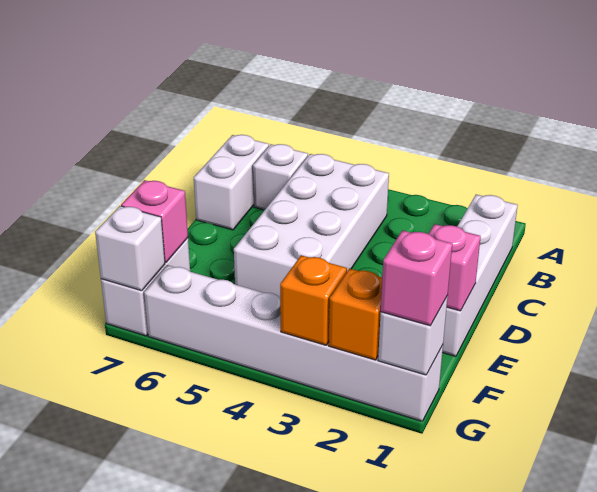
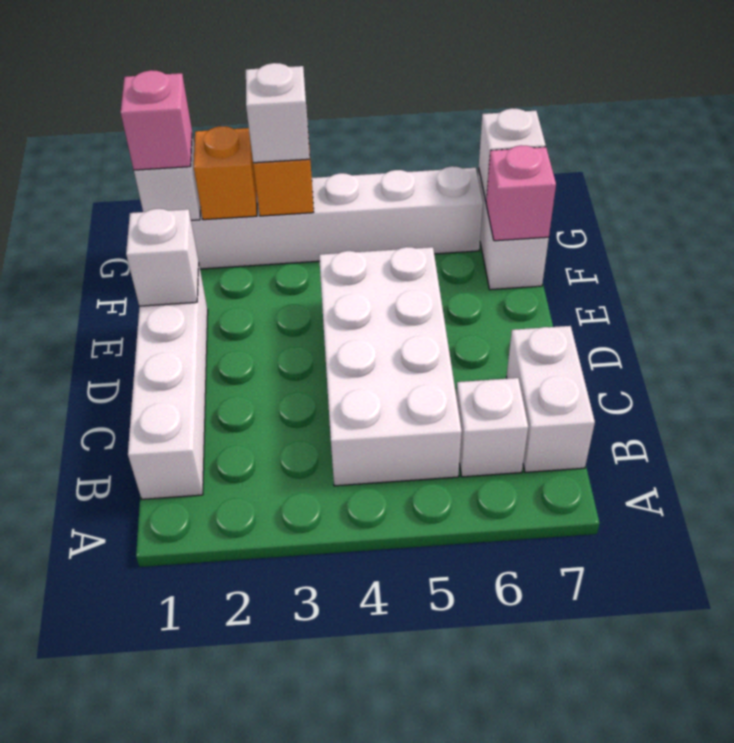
pink 1x1 brick [429,224,481,311] -> white 1x1 brick [126,209,199,306]
none -> white 1x1 brick [246,63,310,163]

